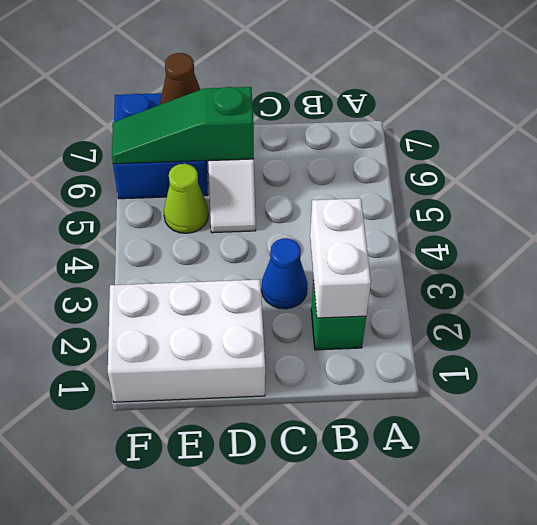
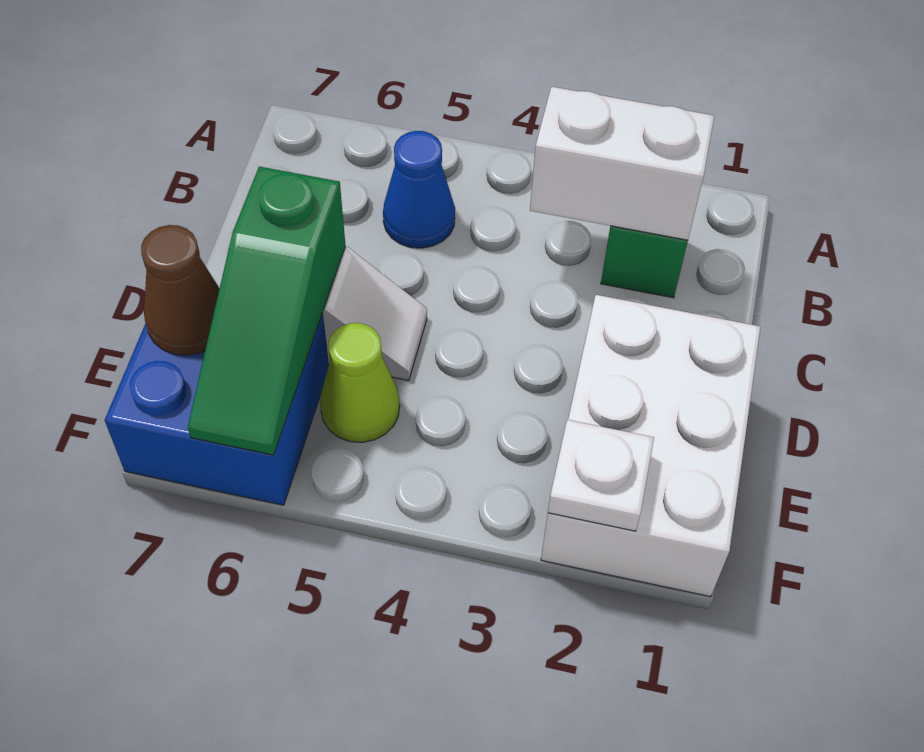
blue 1x1 cone [261,238,308,309] -> blue 1x1 cone moved to [383,131,455,248]
none -> white 1x1 plate [548,420,654,531]

